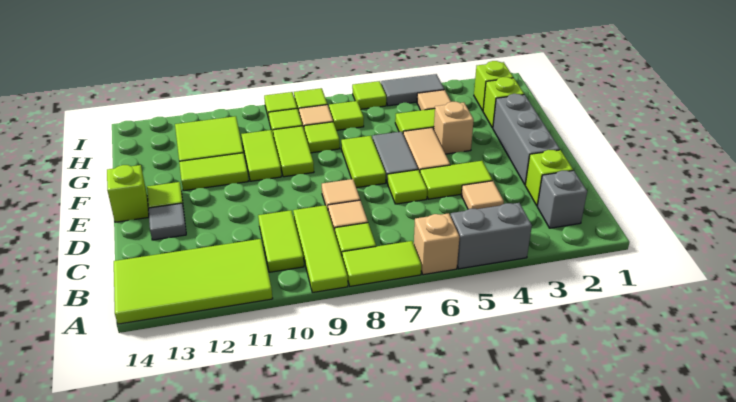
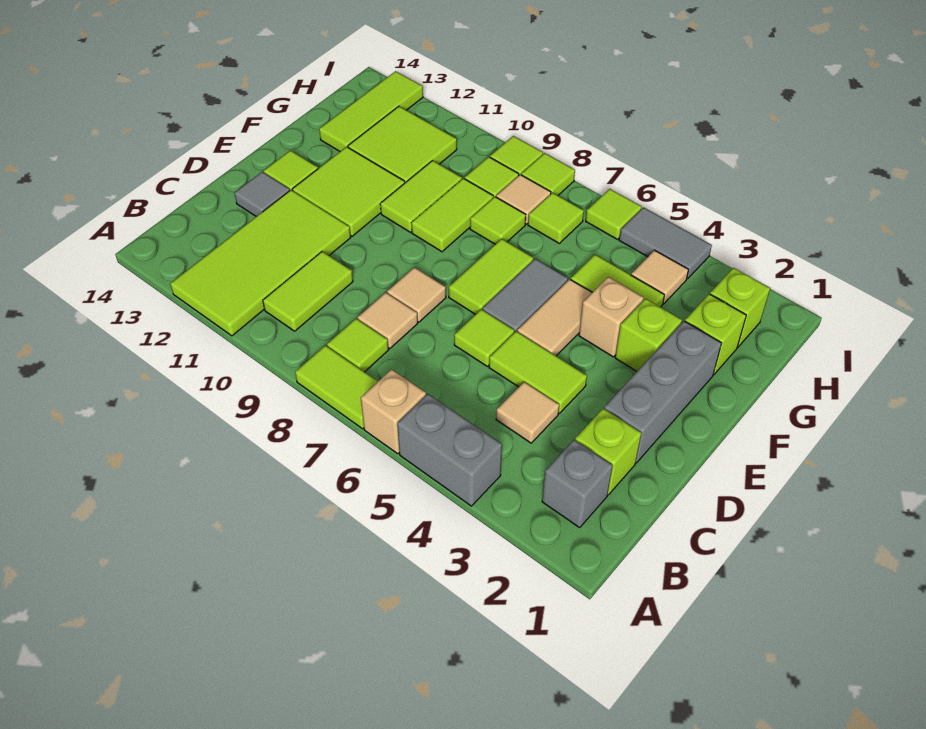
lime 1x3 tile [293,205,348,293] -> lime 1x3 tile moved to [319,71,423,151]
lime 2x4 tile [114,239,273,324] -> lime 2x4 tile turned to [170,190,351,336]
lime 1x1 brick [107,165,149,222] -> lime 1x1 brick moved to [615,299,682,371]
lime 1x2 tile [179,153,248,191] -> lime 2x2 tile [292,147,405,236]

